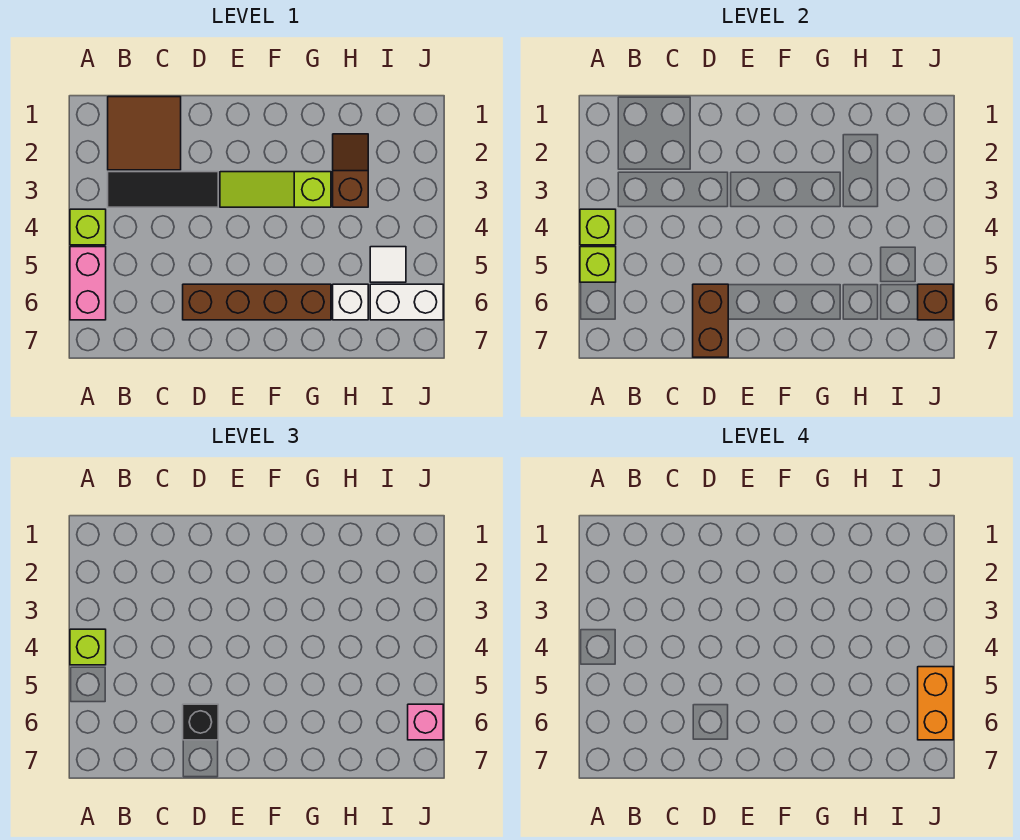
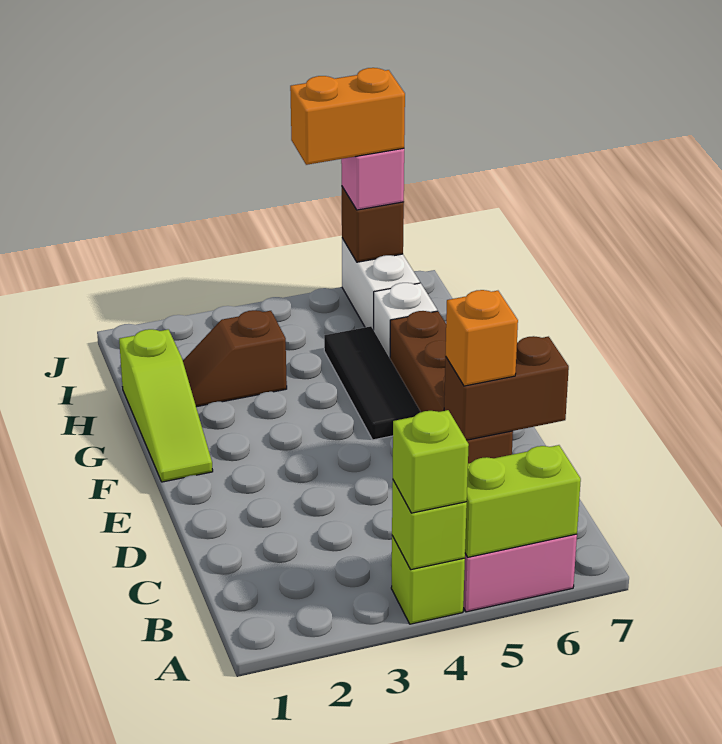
lime 1x1 brick [580,247,616,282] -> lime 1x2 brick [465,445,581,557]
brown 2x2 tile [108,97,181,170] -> none
black 1x3 tile [108,172,218,207] -> black 1x3 tile moved to [324,326,420,440]
black 1x1 brick [183,704,218,740] -> orange 1x1 brick [445,290,518,386]
lime 1x3 slope [220,172,331,207] -> lime 1x3 slope moved to [119,329,213,482]
white 1x1 tile [370,247,406,282] -> none

